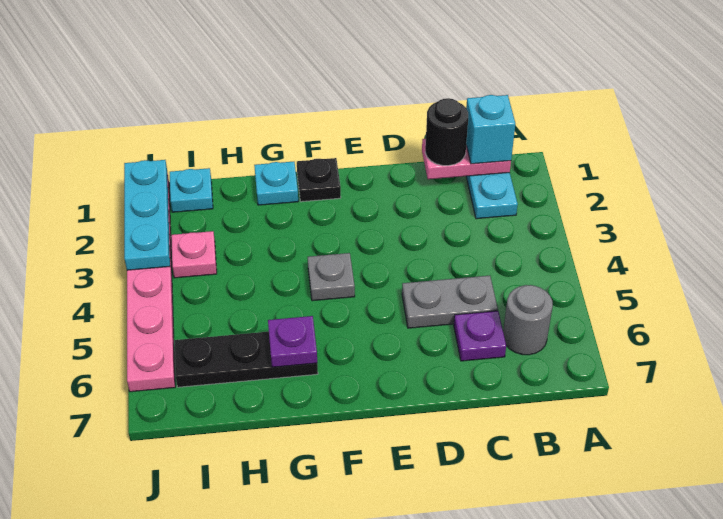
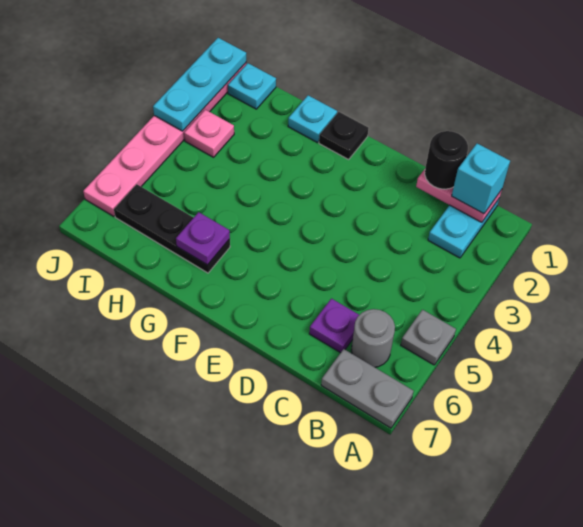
grey 1x2 plate [402,276,498,328] -> grey 1x2 plate moved to [321,349,413,428]
grey 1x1 plate [308,253,355,301] -> grey 1x1 plate moved to [401,310,456,365]

